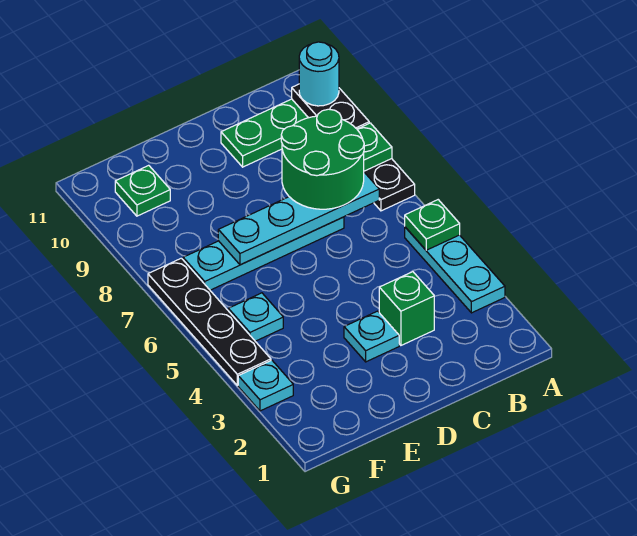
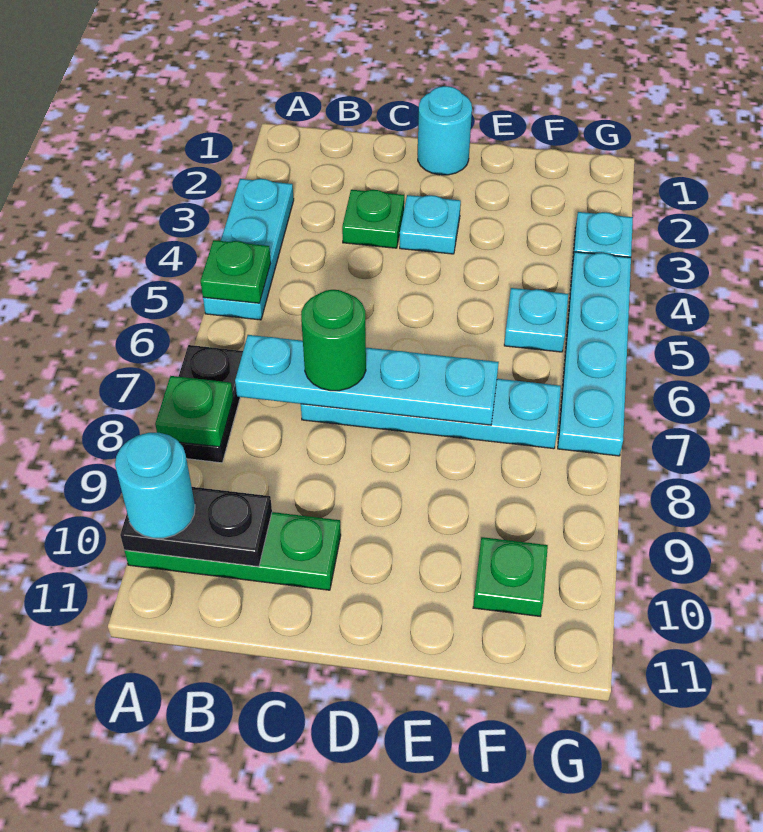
black 1x2 plate [292,84,369,129] -> black 1x2 plate turned to [120,487,272,567]
green 2x2 round brick [281,109,364,209] -> green 1x1 round brick [301,290,366,391]
green 1x1 brick [379,272,434,345] -> green 1x1 plate [342,190,404,248]
none -> cyan 1x1 round brick [418,86,472,175]
black 1x4 plate [148,258,271,385] -> cyan 1x4 plate [558,252,631,456]

